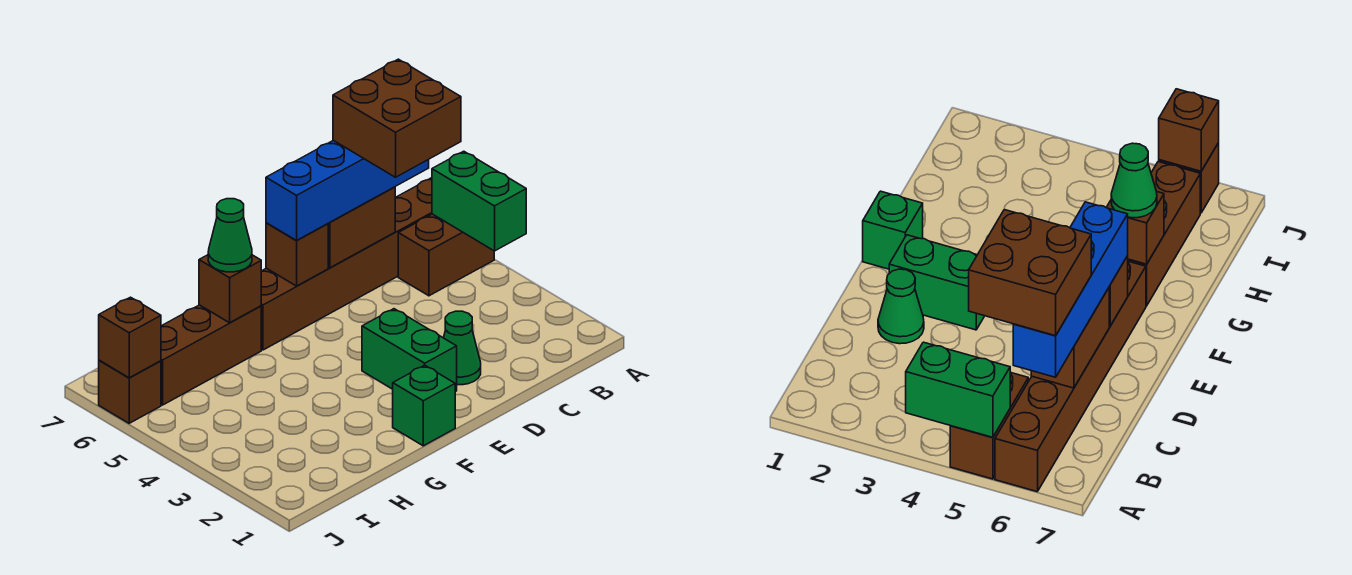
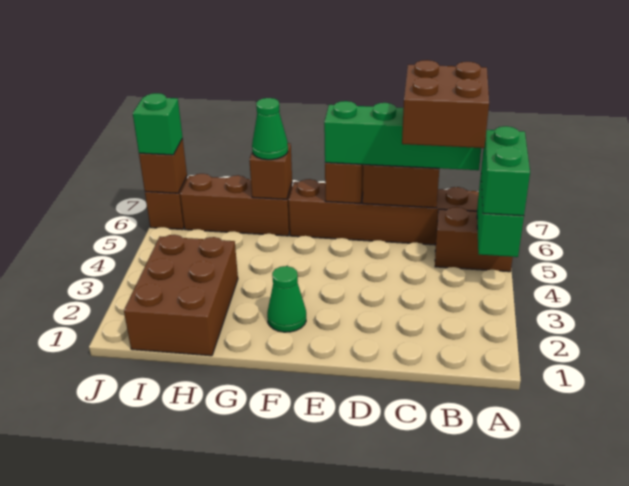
blue 1x4 brick [266,140,429,240] -> green 1x4 brick [324,101,481,170]
green 1x1 cone [444,311,481,385] -> green 1x1 cone moved to [267,266,306,332]
green 1x2 brick [362,309,457,392] -> green 1x2 brick moved to [481,126,530,216]
green 1x1 brick [393,365,455,446] -> green 1x1 brick moved to [133,93,183,155]
none -> brown 2x3 brick [124,235,238,356]

